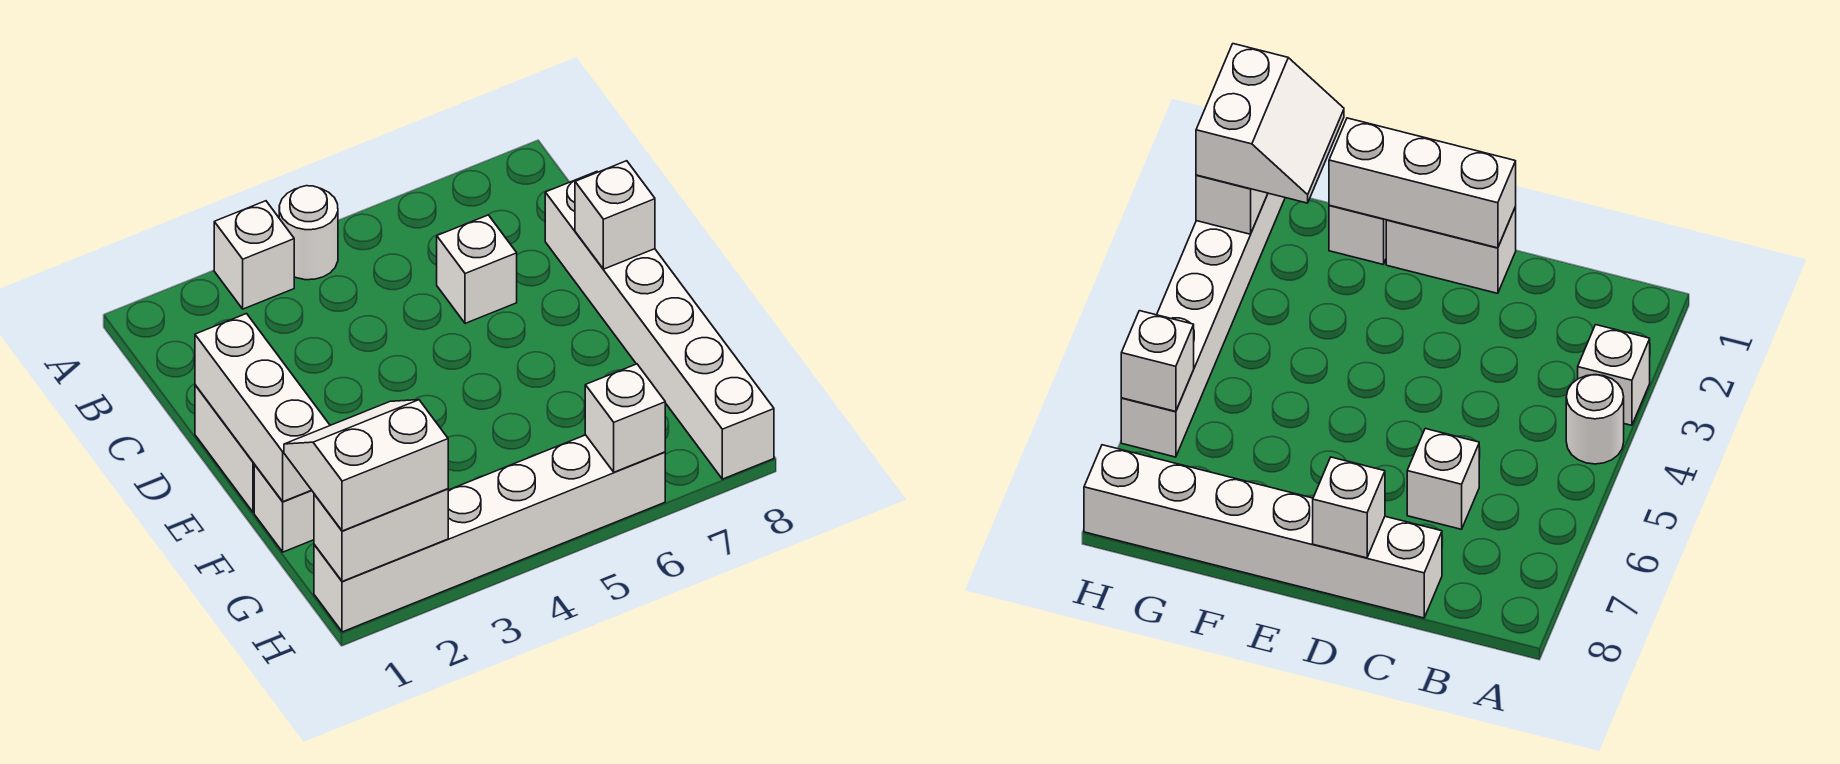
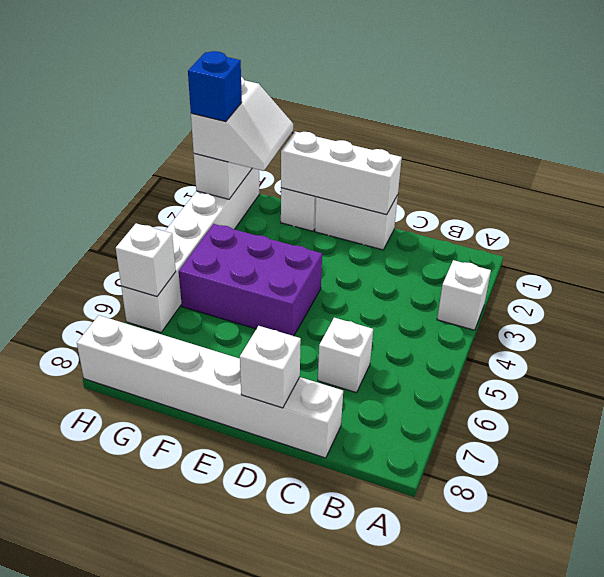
white 1x1 round brick [279,186,338,280] -> none
none -> purple 2x3 brick [179,224,322,336]
none -> blue 1x1 brick [188,51,242,121]

